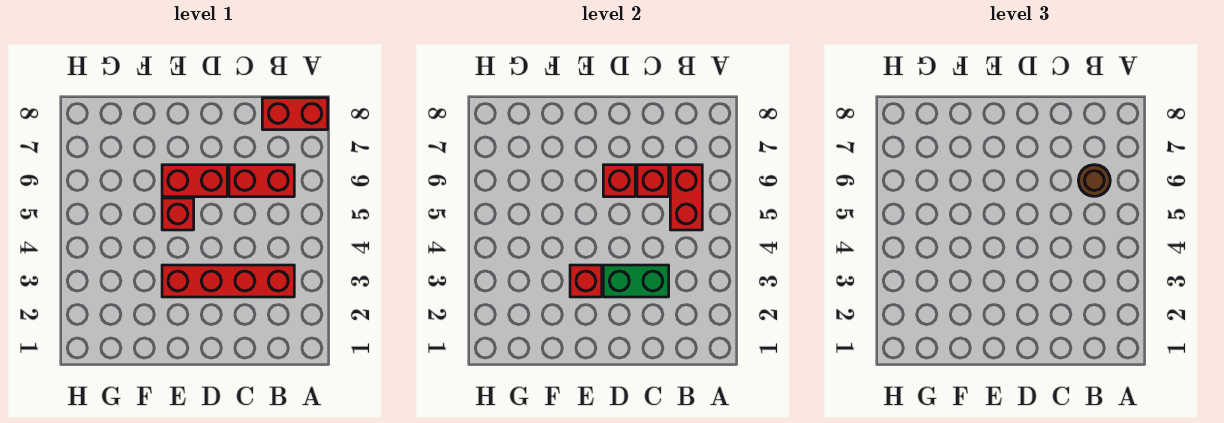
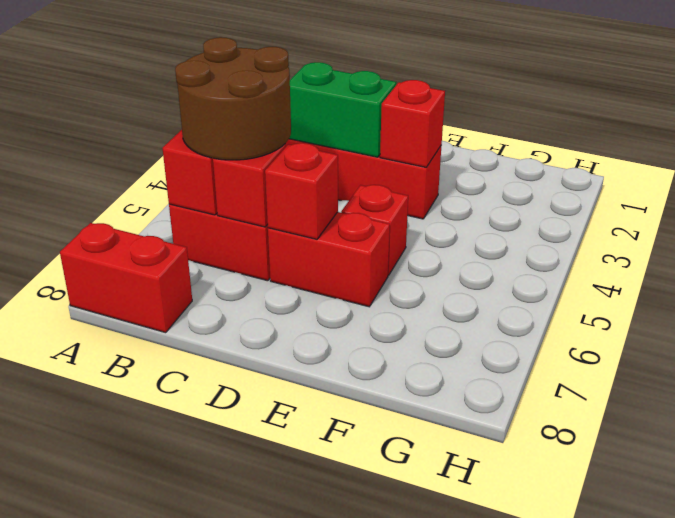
brown 1x1 round brick [1078,165,1110,196] -> brown 2x2 round brick [175,37,291,160]

